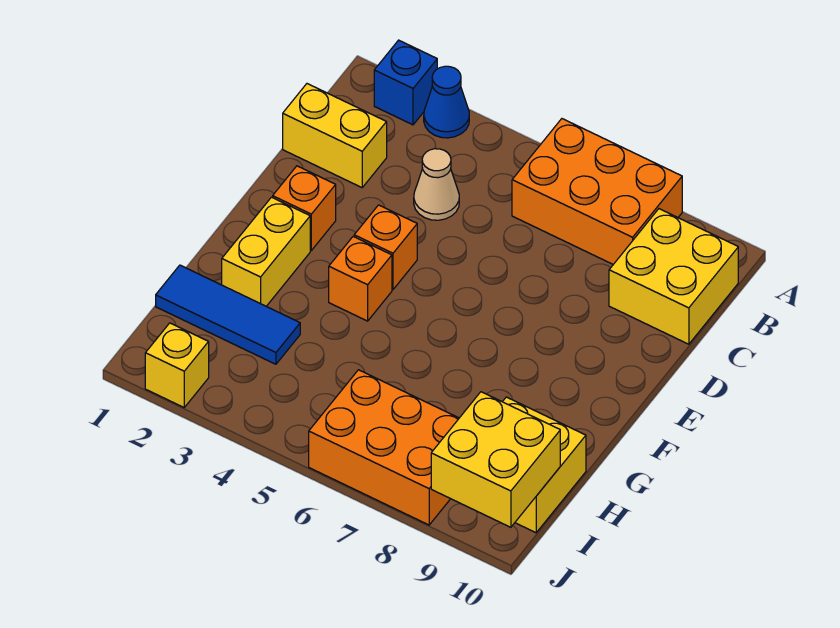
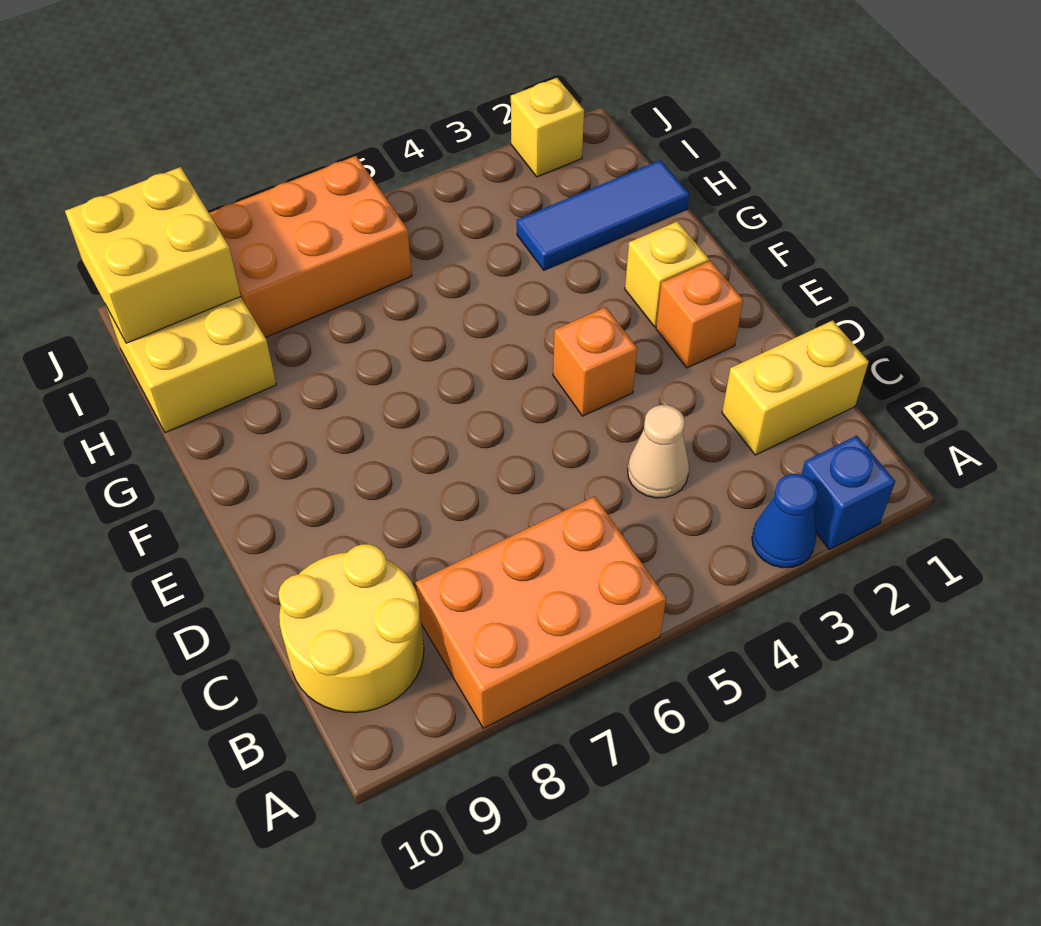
yellow 2x2 brick [609,209,738,344] -> yellow 2x2 round brick [278,544,424,713]
yellow 1x2 brick [222,197,310,306] -> yellow 1x1 brick [625,221,709,327]
orange 1x1 brick [329,237,392,321] -> none

